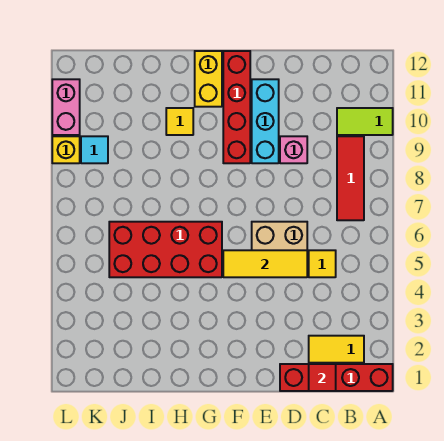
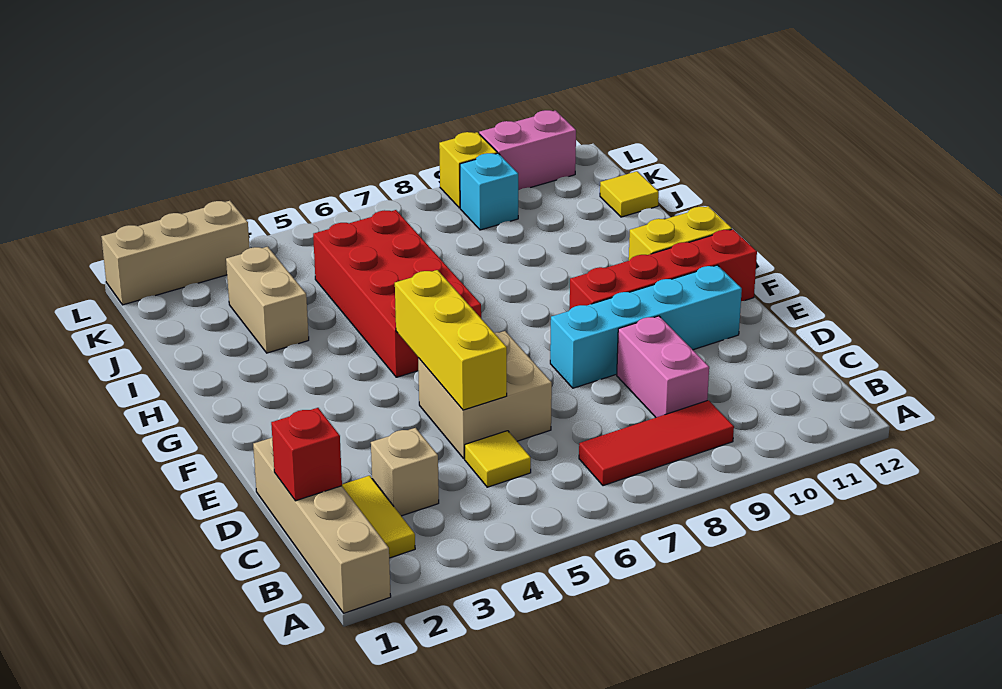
red 1x4 brick [280,364,393,391] -> tan 1x4 brick [253,438,391,613]
lime 1x2 tile [337,108,393,135] -> none
red 1x1 tile [309,364,336,391] -> red 1x1 brick [271,408,342,501]
none -> tan 1x1 brick [371,428,439,516]
yellow 1x3 tile [223,250,307,277] -> yellow 1x3 brick [395,270,507,410]
pink 1x1 brick [280,136,307,163] -> pink 1x2 brick [617,316,709,417]
cyan 1x3 brick [252,79,279,163] -> cyan 1x4 brick [550,265,742,388]
yellow 1x1 tile [166,108,193,135] -> yellow 1x1 tile moved to [600,171,659,217]
none -> tan 1x2 brick [226,247,309,353]
cyan 1x1 tile [81,136,108,163] -> cyan 1x1 brick [460,153,518,230]
none -> tan 1x3 brick [101,201,250,305]

